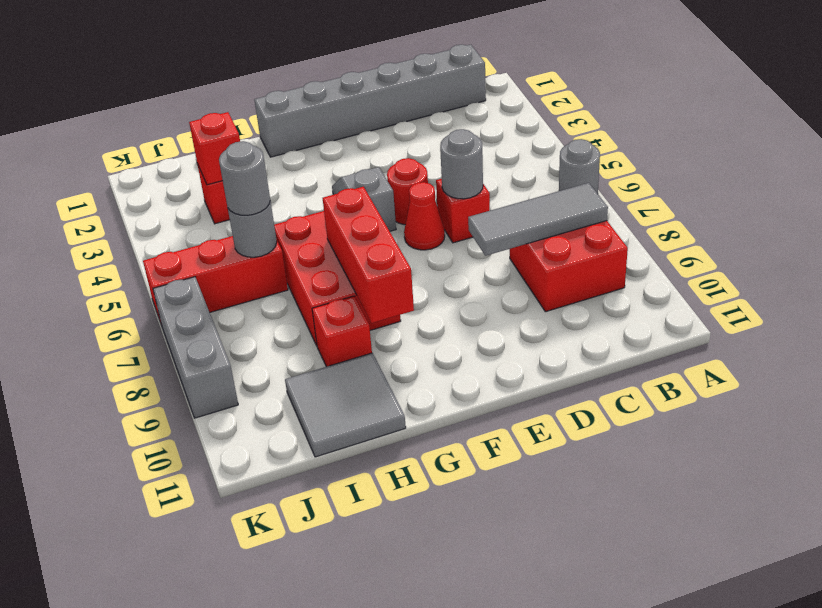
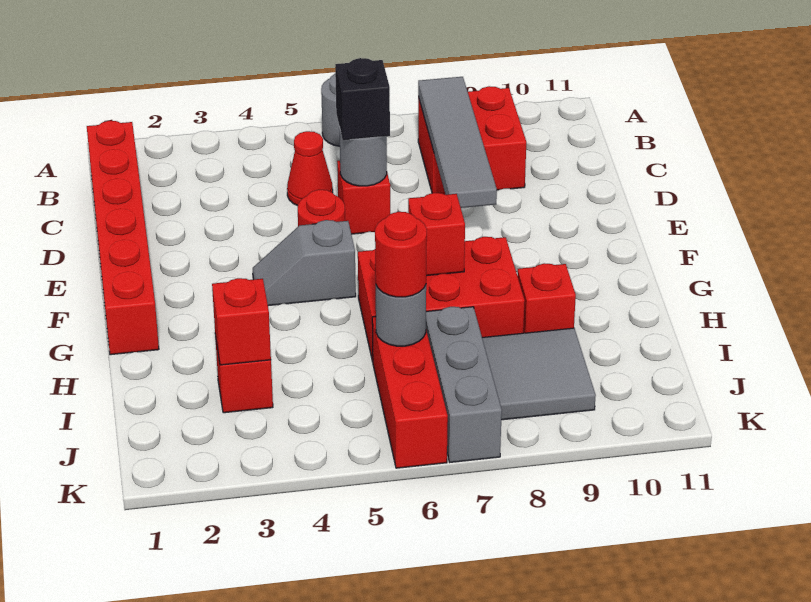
grey 1x6 brick [254,45,486,157] -> red 1x6 brick [87,121,159,355]
grey 1x3 tile [468,183,608,256] -> grey 1x4 tile [418,77,497,208]
none -> black 1x1 brick [335,58,390,140]
red 1x1 cone [404,182,445,250] -> red 1x1 cone moved to [287,131,333,206]
red 1x3 brick [323,187,414,323] -> red 1x1 brick [408,193,465,276]
grey 2x2 tile [285,353,406,457] -> grey 2x2 tile moved to [482,328,596,420]
grey 1x1 round brick [219,141,270,215] -> red 1x1 round brick [375,212,427,297]
grey 1x3 brick [153,277,238,418] -> grey 1x3 brick turned to [426,307,502,462]

